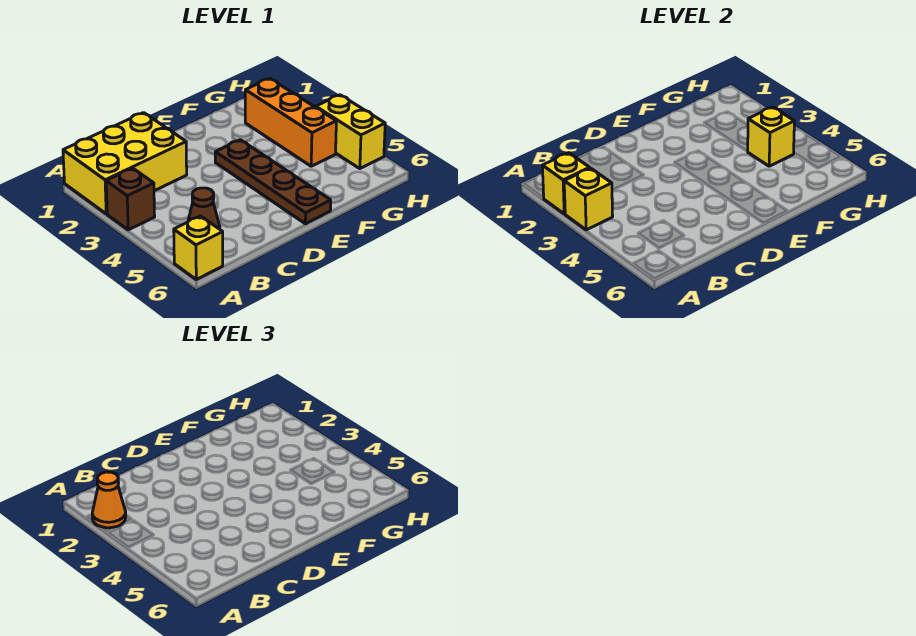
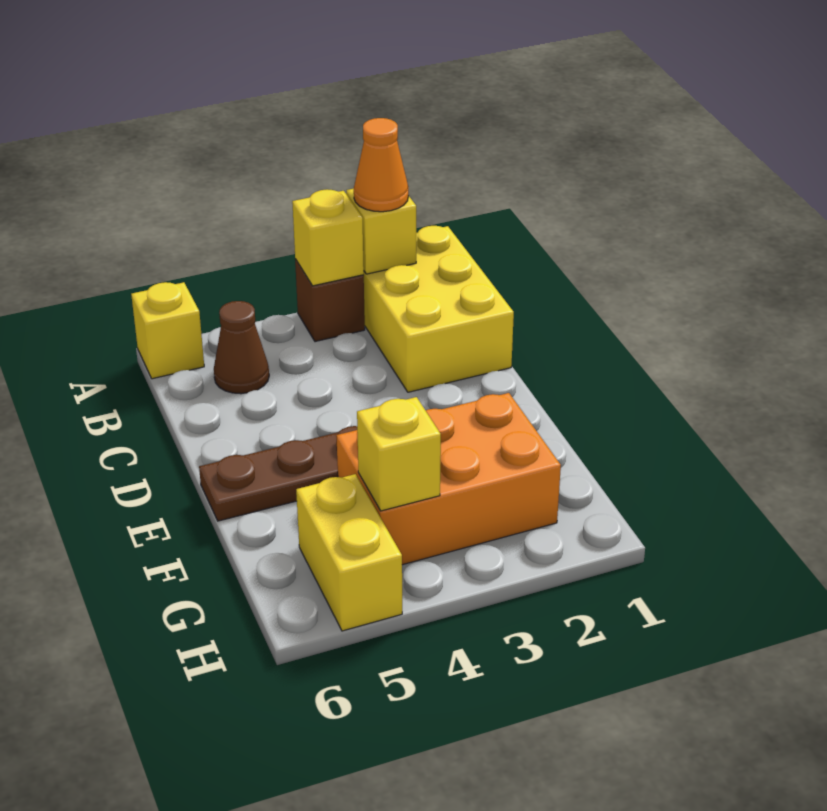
orange 1x3 brick [245,78,336,166] -> orange 2x3 brick [336,393,561,565]
yellow 1x2 brick [316,95,385,169] -> yellow 1x2 brick turned to [296,474,402,631]

